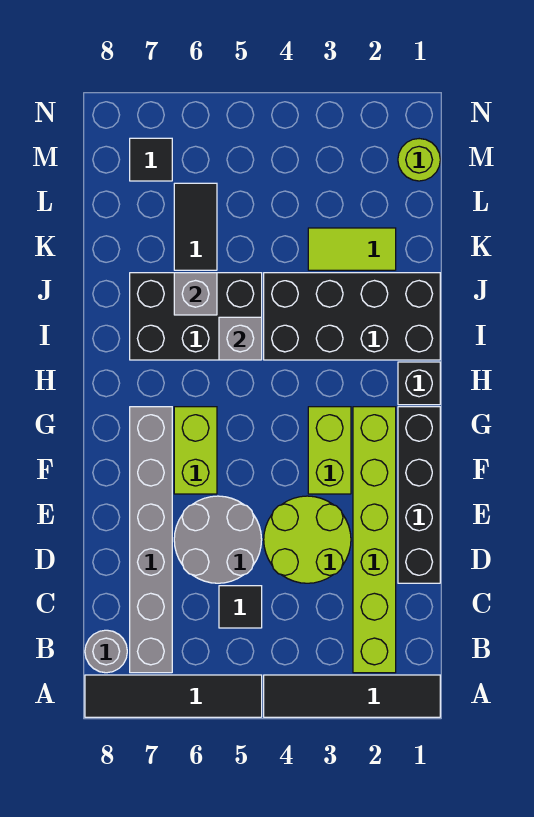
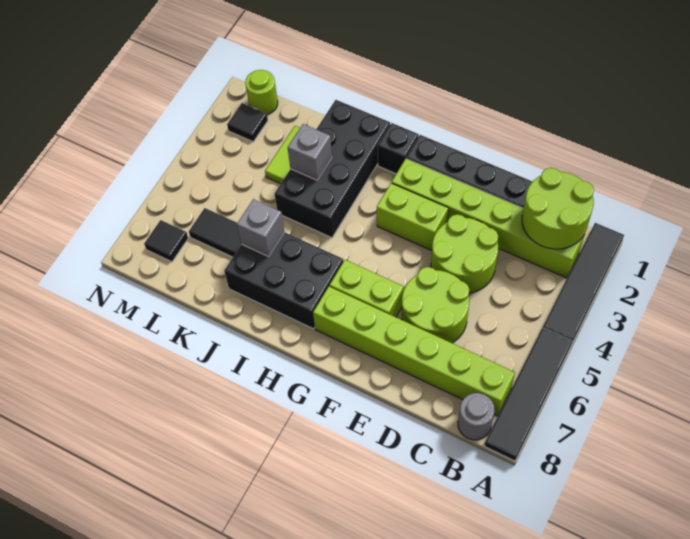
none -> lime 2x2 round brick [522,168,594,249]
grey 1x6 brick [130,407,172,673] -> lime 1x6 brick [313,286,515,416]
black 1x1 tile [219,586,262,628] -> black 1x1 tile moved to [227,103,268,142]
grey 2x2 round brick [174,496,262,583] -> lime 2x2 round brick [402,267,469,343]
black 2x3 brick [130,273,262,360] -> black 2x3 brick turned to [224,232,343,329]
grey 1x1 brick [219,317,262,360] -> grey 1x1 brick moved to [288,124,332,180]

